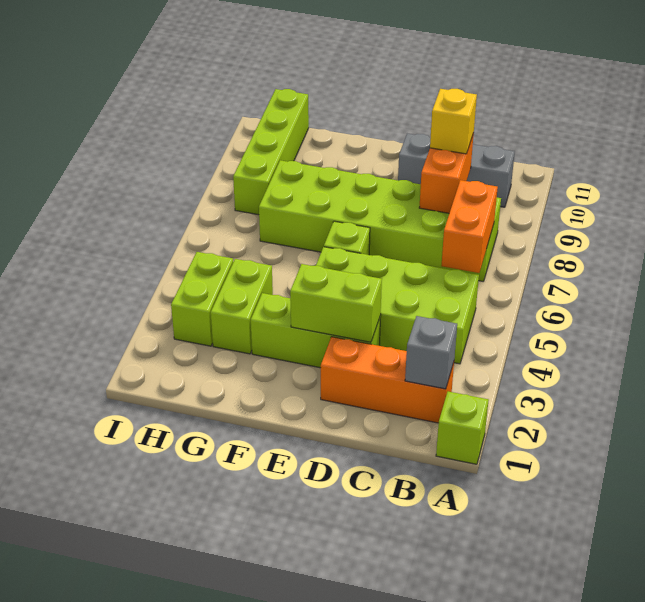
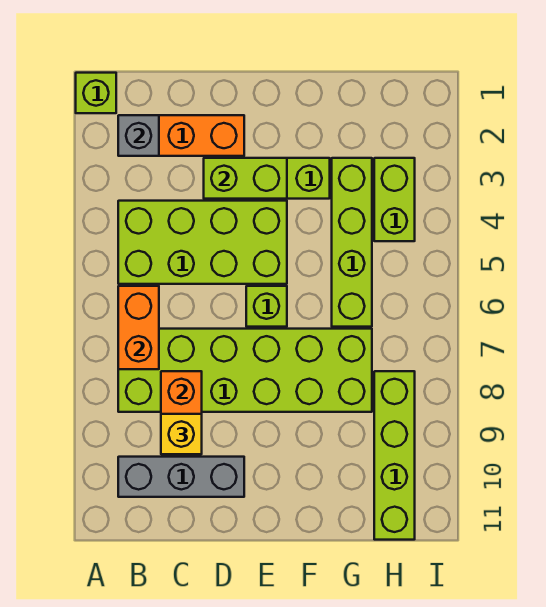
lime 1x2 brick [211,259,273,354] -> lime 1x4 brick [332,158,372,327]

